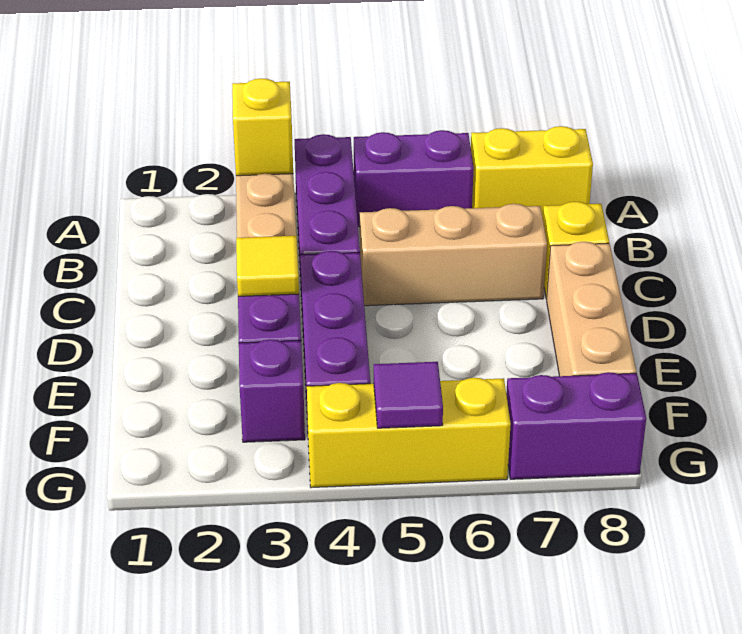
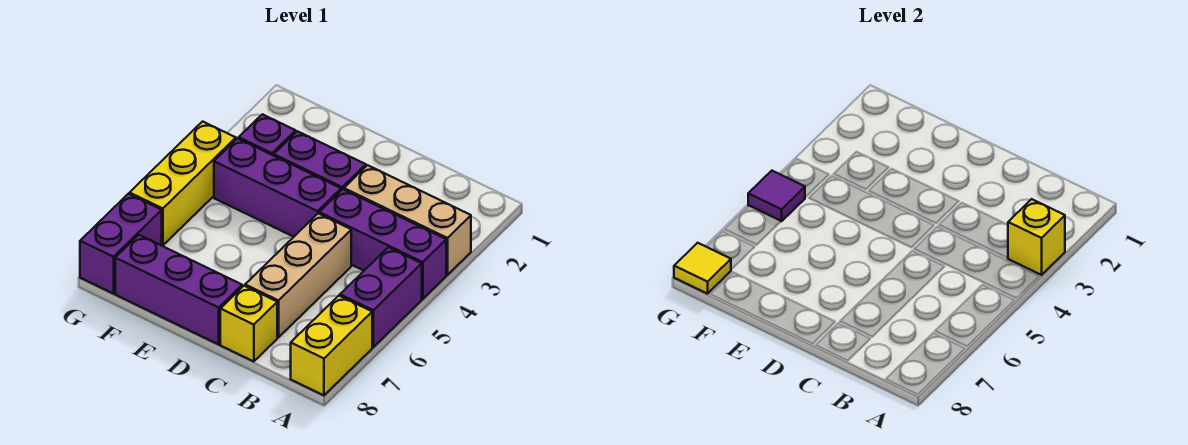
yellow 1x1 tile [236,236,299,296] -> yellow 1x1 tile moved to [674,243,731,294]
tan 1x3 brick [546,242,636,376] -> purple 1x3 brick [115,235,242,344]

